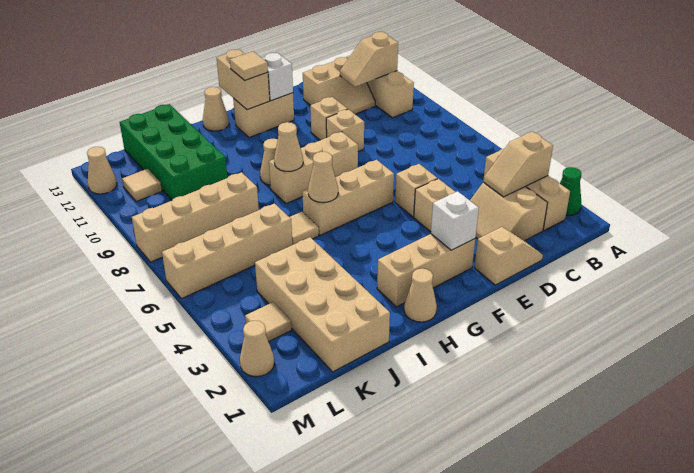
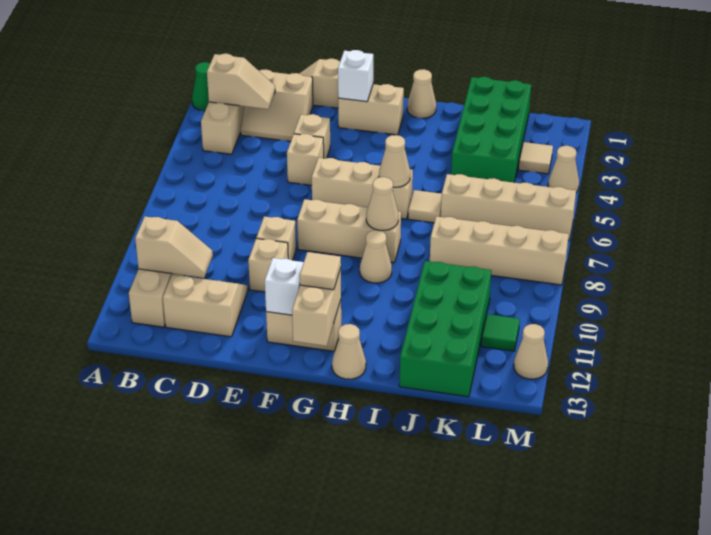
tan 2x2 slope [470,182,547,241] -> tan 2x2 slope turned to [241,70,313,142]
tan 1x3 brick [377,234,475,307] -> tan 1x2 brick [338,84,404,135]
tan 2x4 brick [255,237,390,372] -> green 2x4 brick [451,77,531,183]
tan 1x1 tile [122,169,162,202] -> green 1x1 tile [481,314,520,351]
tan 1x1 cone [240,321,274,377] -> tan 1x1 cone moved to [548,146,579,192]

